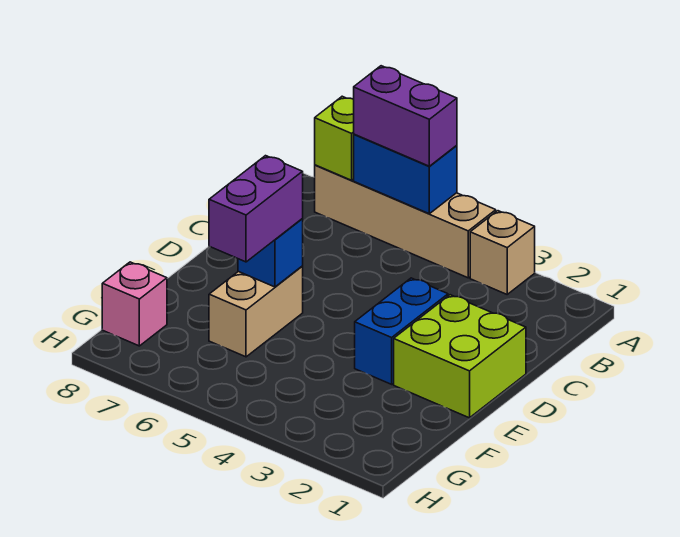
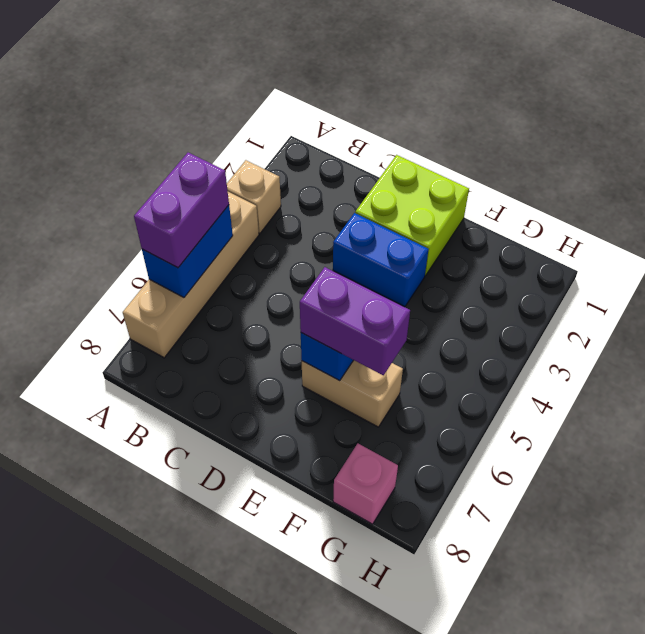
lime 1x1 brick [315,96,354,180] -> none

